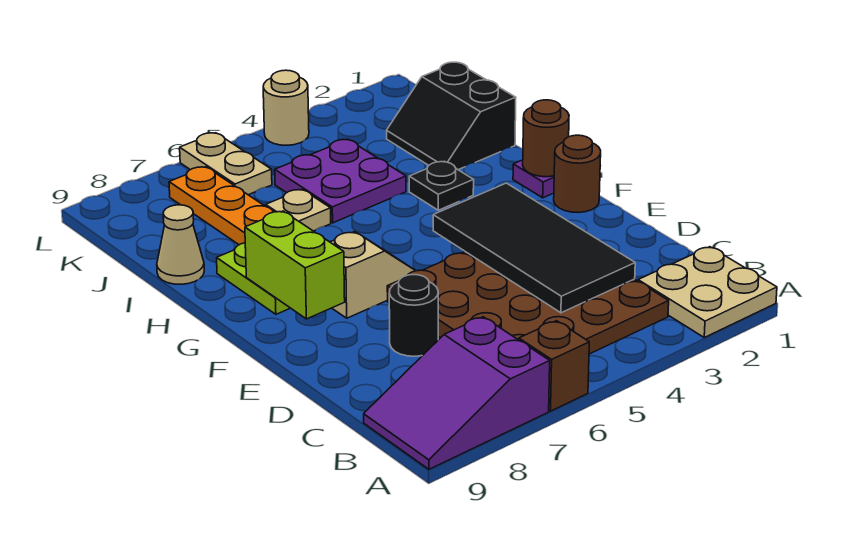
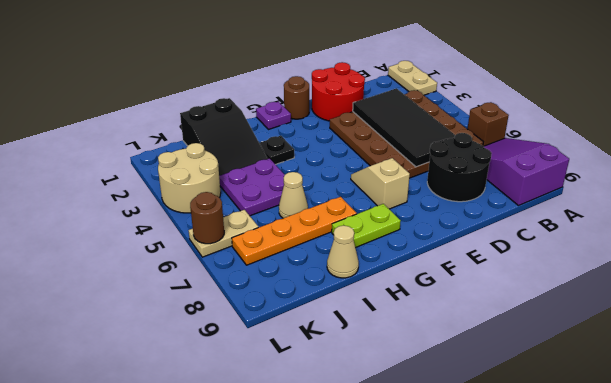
tan 2x2 plate [638,247,777,337] -> tan 1x2 plate [388,61,437,95]
purple 2x3 slope [364,317,550,469] -> purple 2x3 slope turned to [483,138,569,205]
black 2x4 tile [433,183,635,313] -> black 2x4 tile turned to [353,88,455,167]
none -> red 2x2 round brick [312,62,365,121]
black 1x1 round brick [389,275,438,356] -> black 2x2 round brick [427,133,492,202]
lime 1x2 brick [245,211,345,319] -> none
brown 1x1 round brick [523,100,569,177] -> brown 1x1 round brick moved to [190,192,224,244]
black 2x2 slope [387,62,516,170] -> black 2x3 slope [180,98,268,176]
tan 1x1 plate [266,189,331,231] -> tan 1x1 cone [279,172,308,218]
tan 1x1 round brick [263,70,309,145] -> tan 2x2 round brick [158,143,221,213]

